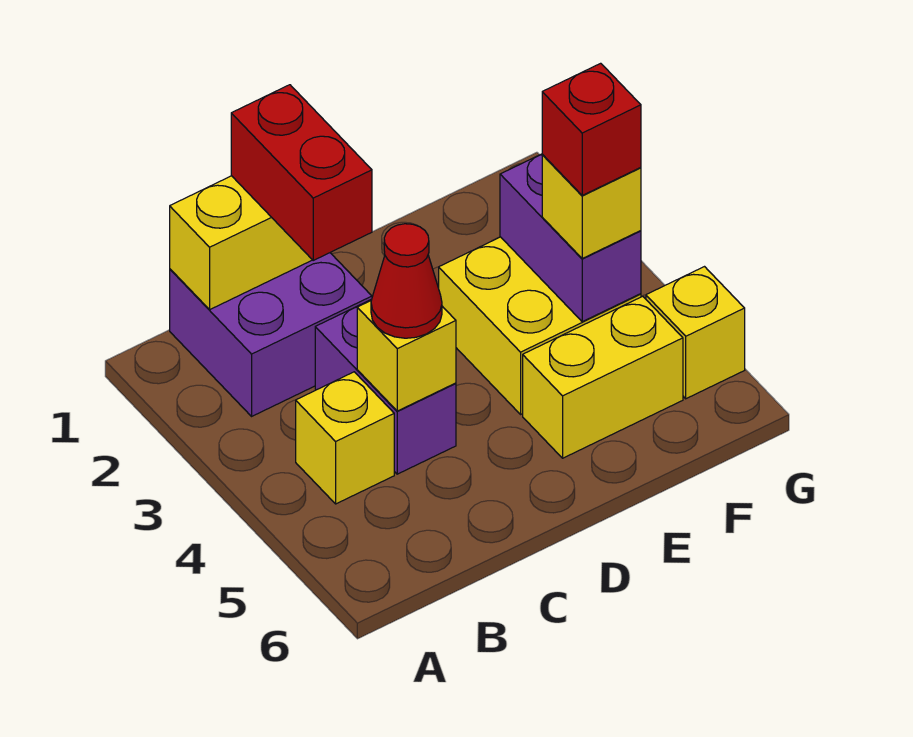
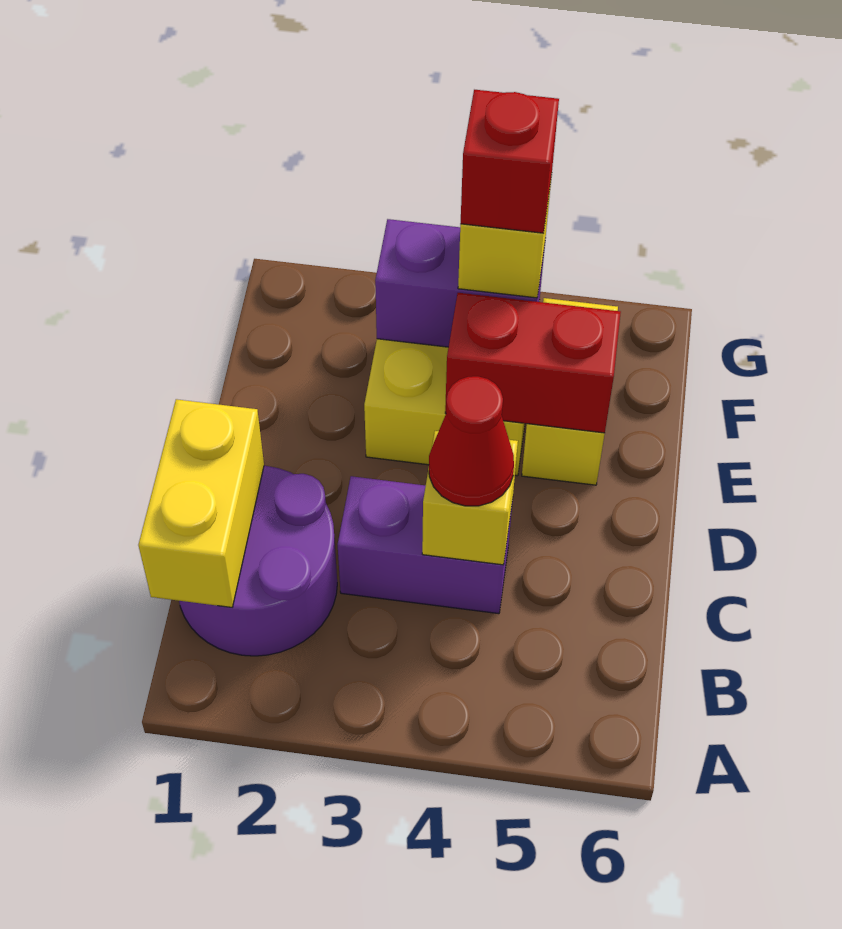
purple 2x2 brick [170,253,372,416] -> purple 2x2 round brick [179,466,337,656]
yellow 1x1 brick [296,372,394,504] -> none
red 1x2 brick [231,85,372,260] -> red 1x2 brick moved to [445,293,621,433]
yellow 1x1 brick [646,267,745,399] -> none

